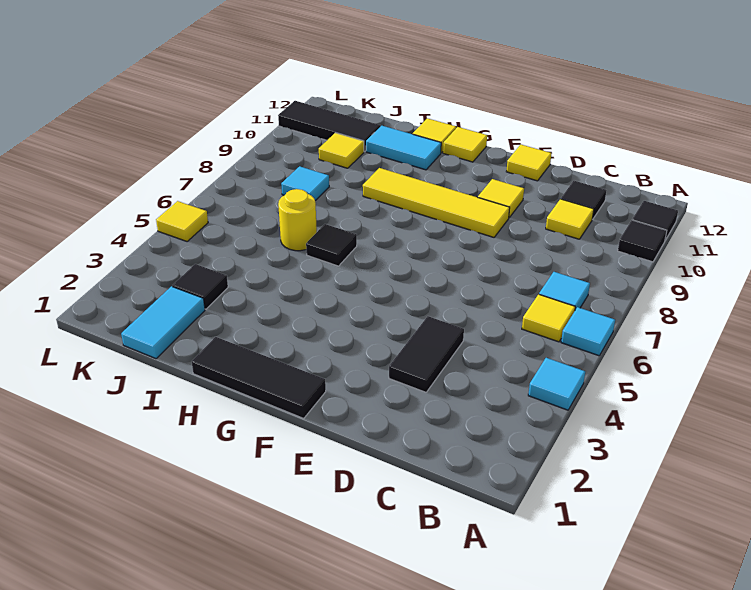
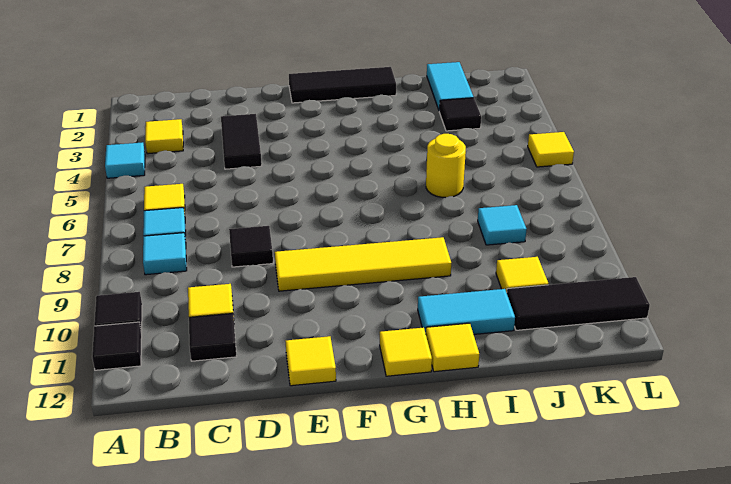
cyan 1x1 tile [561,307,615,356] -> cyan 1x1 tile moved to [143,233,187,275]
yellow 1x1 tile [478,179,524,218] -> yellow 1x1 tile moved to [145,119,183,154]
black 1x1 tile [306,224,357,266] -> black 1x1 tile moved to [229,226,273,267]

